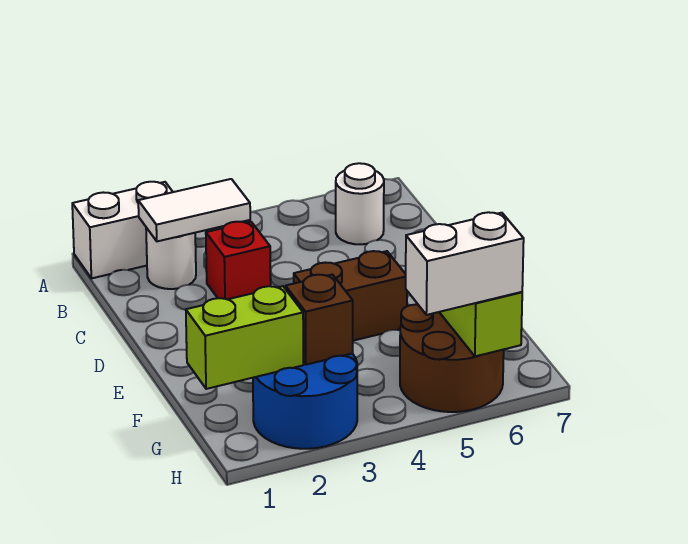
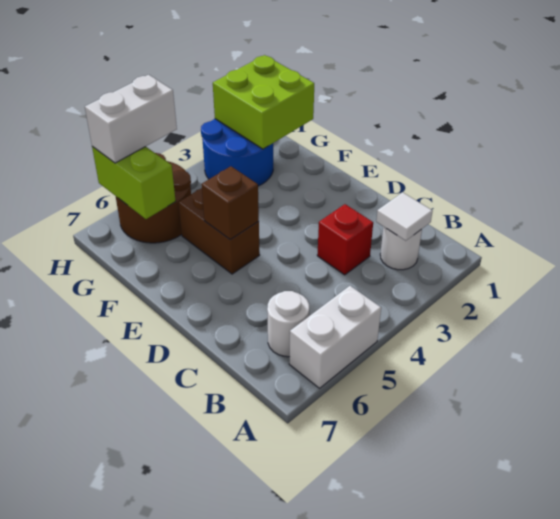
white 1x2 brick [72,182,173,278] -> white 1x2 brick moved to [289,286,381,388]
white 1x2 tile [138,179,250,241] -> white 1x1 tile [376,192,433,241]
brown 1x2 brick [294,251,407,341] -> brown 1x2 brick turned to [178,188,260,274]
lime 1x2 brick [186,286,303,389] -> lime 2x2 brick [213,55,314,149]
brown 1x1 brick [286,274,353,365] -> brown 1x1 brick moved to [201,166,259,240]

